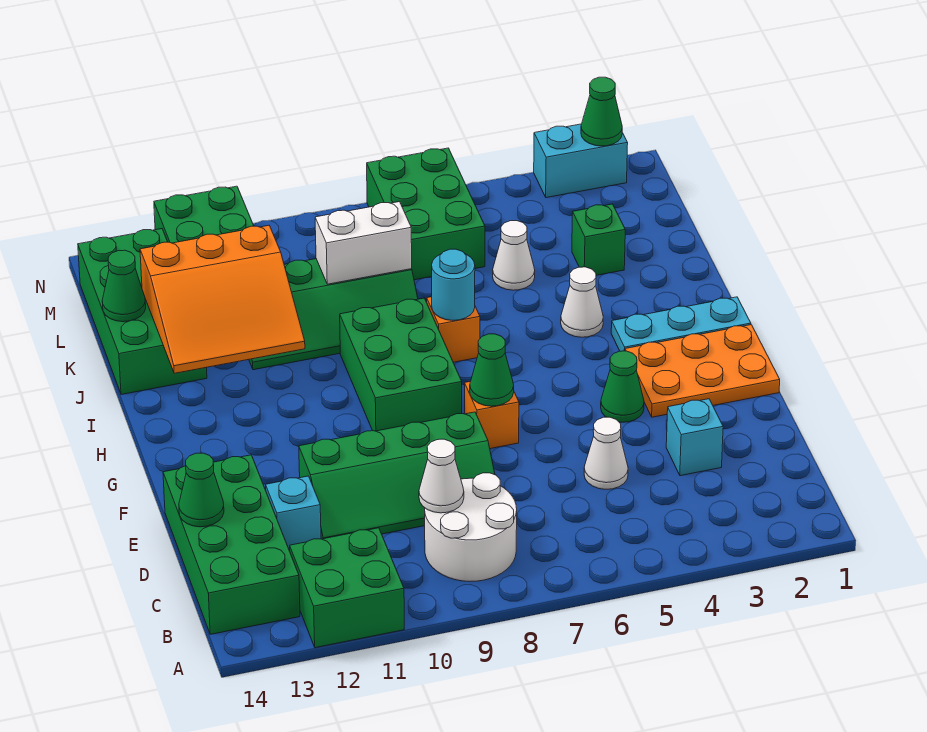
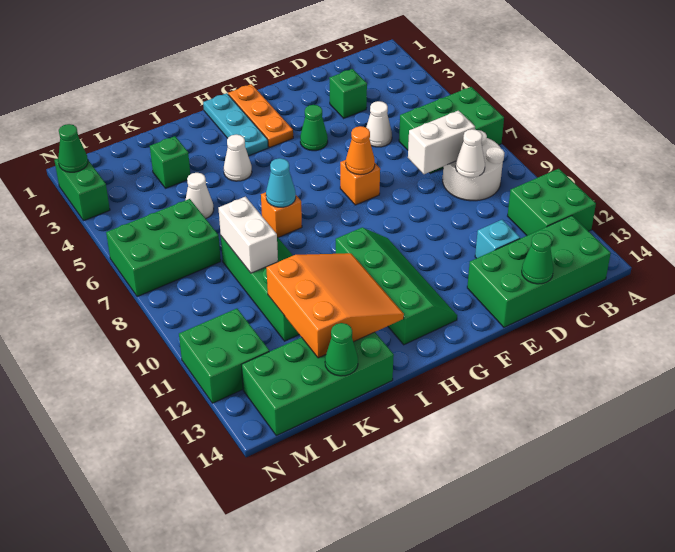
none -> white 1x2 brick [408,111,475,174]
cyan 1x1 brick [666,399,723,476] -> green 1x1 brick [329,69,367,118]
green 2x4 slope [299,412,495,539] -> green 2x4 slope moved to [336,228,457,345]
orange 2x3 plate [625,325,780,417] -> orange 1x3 plate [228,84,293,148]
green 1x1 cone [470,334,514,406] -> orange 1x1 cone [346,126,375,175]
green 2x3 brick [340,298,462,431] -> green 2x3 brick moved to [399,87,504,173]
cyan 1x1 round brick [432,249,475,320] -> cyan 1x1 cone [266,158,296,207]
cyan 1x2 brick [534,124,628,198] -> green 1x2 brick [55,159,110,221]

